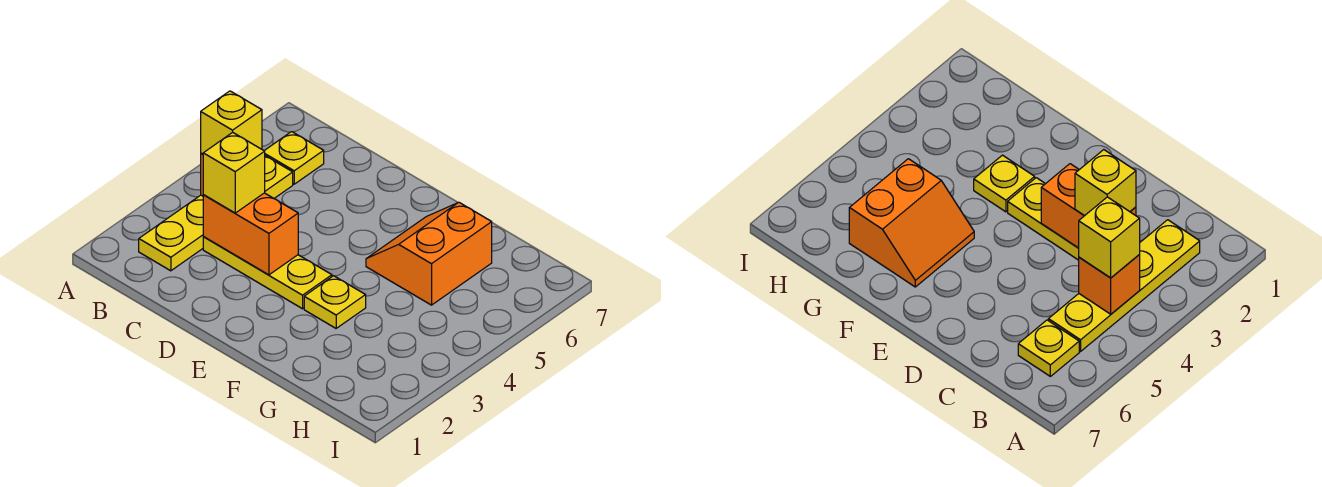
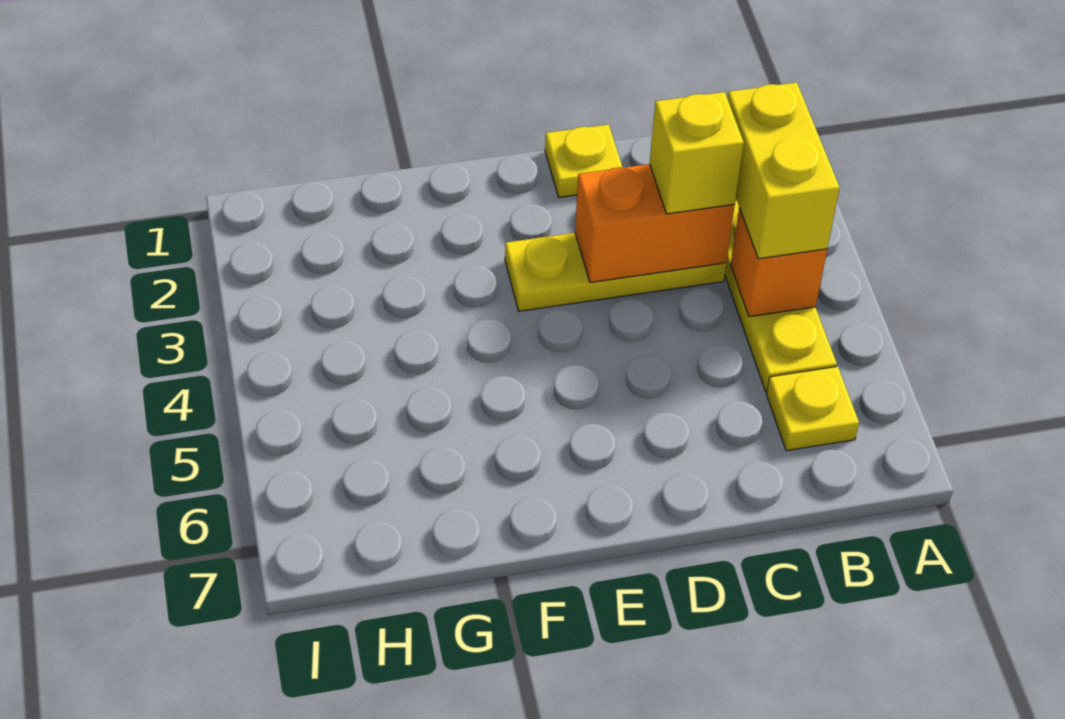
yellow 1x1 brick [201,91,262,154] -> yellow 1x2 brick [727,82,840,259]
yellow 1x1 plate [304,276,366,328] -> yellow 1x1 plate moved to [545,124,623,198]
orange 2x2 slope [366,202,492,305] -> none

